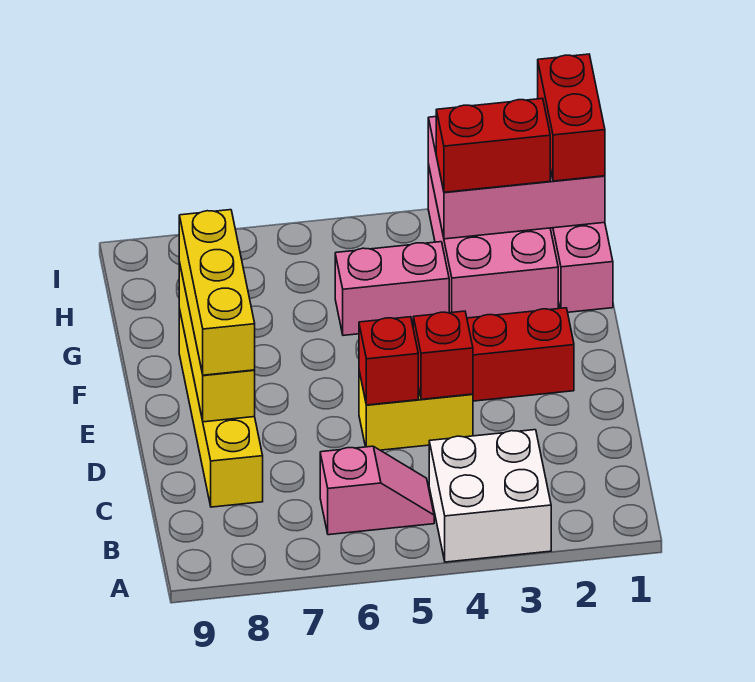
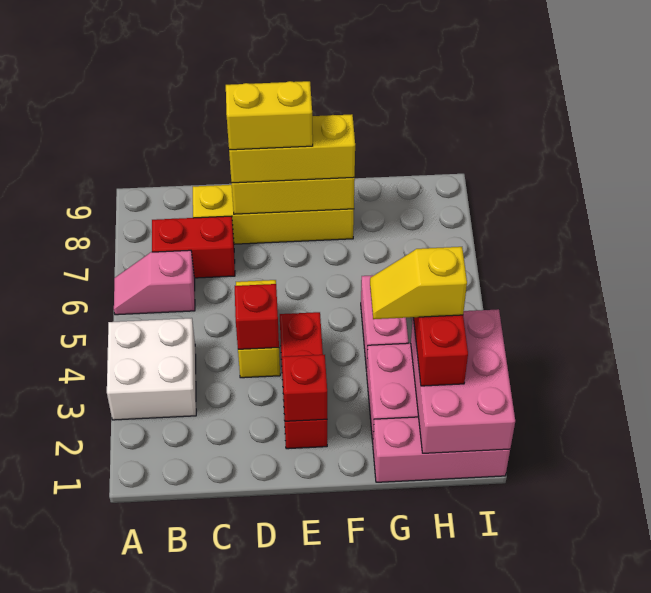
pink 1x2 slope [320,446,434,535] -> pink 1x2 slope turned to [114,250,195,315]
red 1x1 brick [359,317,418,405] -> red 1x1 brick moved to [282,355,327,421]
none -> yellow 1x2 brick [226,81,313,150]
none -> yellow 1x2 slope [370,247,467,319]
red 1x2 brick [538,54,605,181] -> red 1x2 brick moved to [152,216,235,278]

